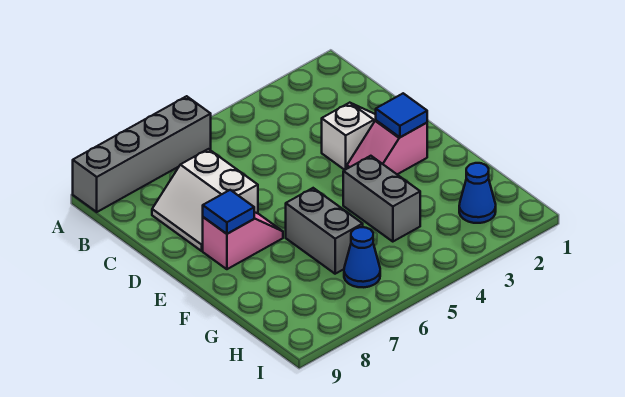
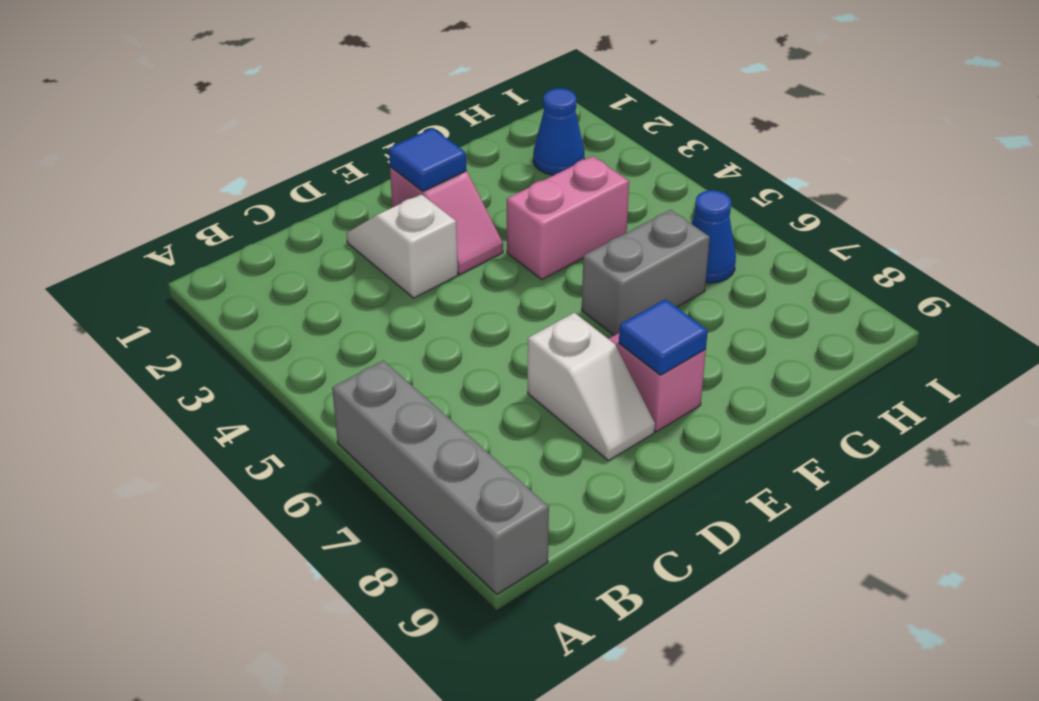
white 2x2 slope [152,149,258,251] -> white 1x2 slope [528,313,655,461]
grey 1x2 brick [343,156,420,242] -> pink 1x2 brick [507,156,629,279]

